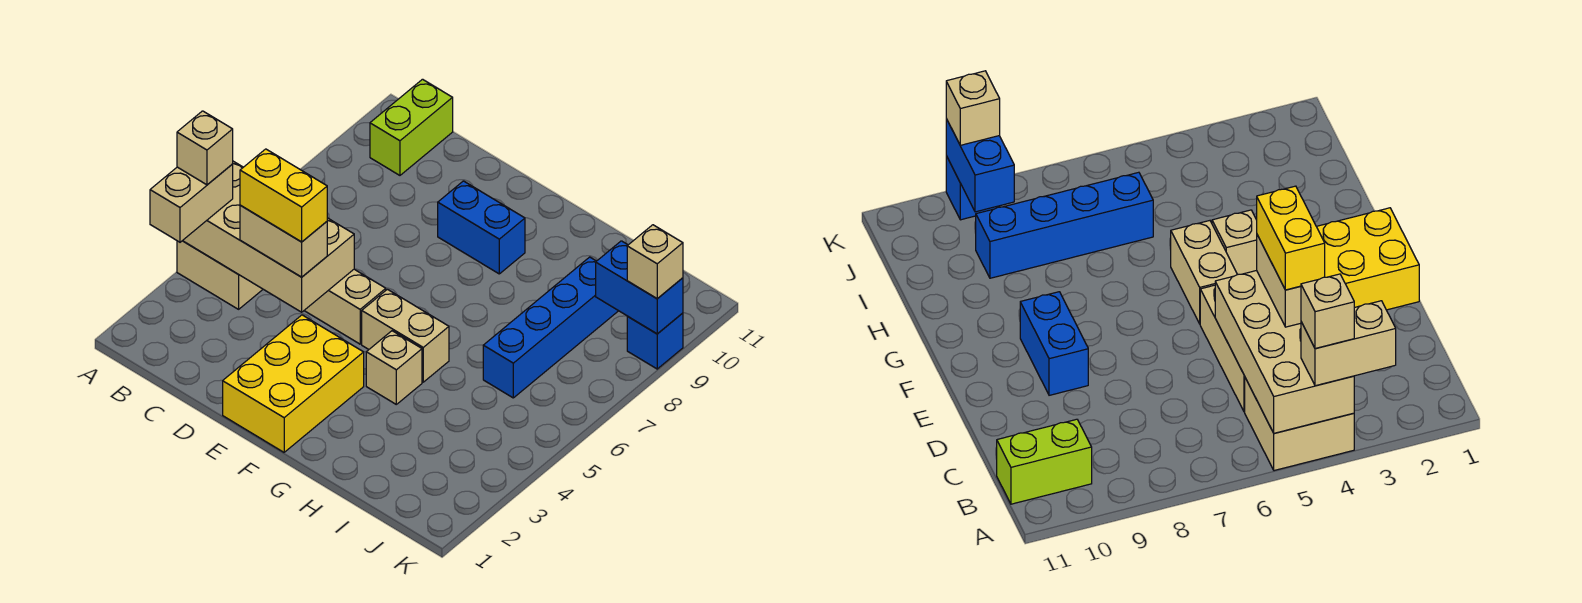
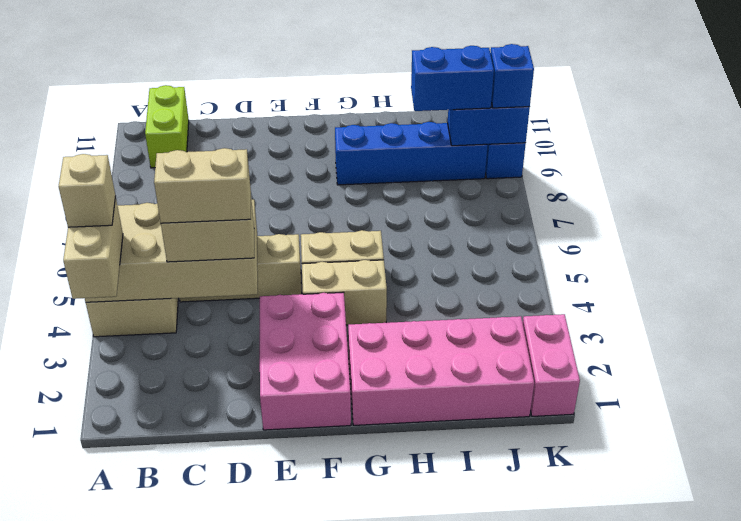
yellow 1x2 brick [240,149,327,242] -> tan 1x2 brick [154,148,251,223]
yellow 2x3 brick [223,315,364,452] -> pink 2x3 brick [260,292,351,430]
blue 1x2 brick [438,181,525,274] -> blue 1x2 brick moved to [411,46,494,111]
none -> pink 2x4 brick [348,316,534,425]
tan 1x1 brick [366,331,422,404] -> tan 1x2 brick [302,260,387,325]
blue 1x4 brick [483,257,618,398] -> blue 1x4 brick turned to [335,122,488,185]
none -> pink 1x2 brick [523,314,580,416]
tan 1x1 brick [627,225,683,299] -> blue 1x1 brick [490,44,534,108]

